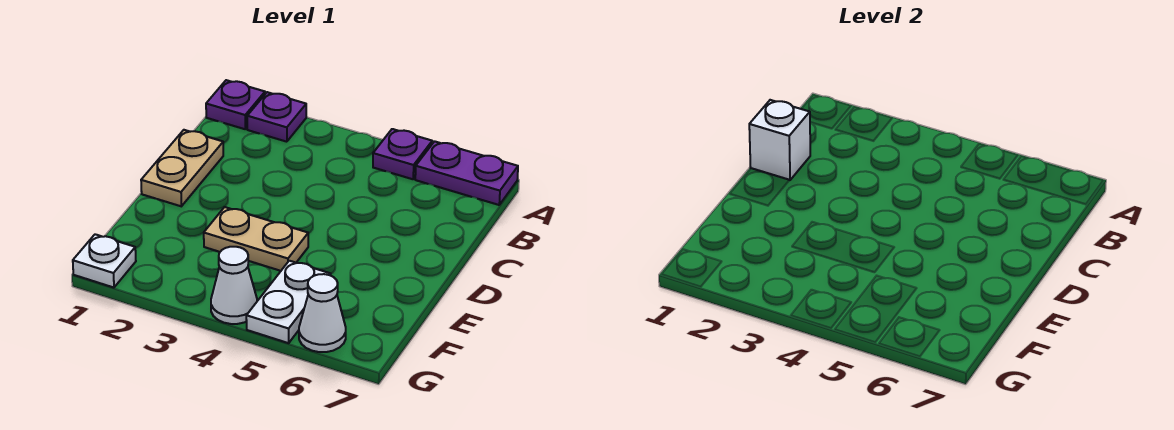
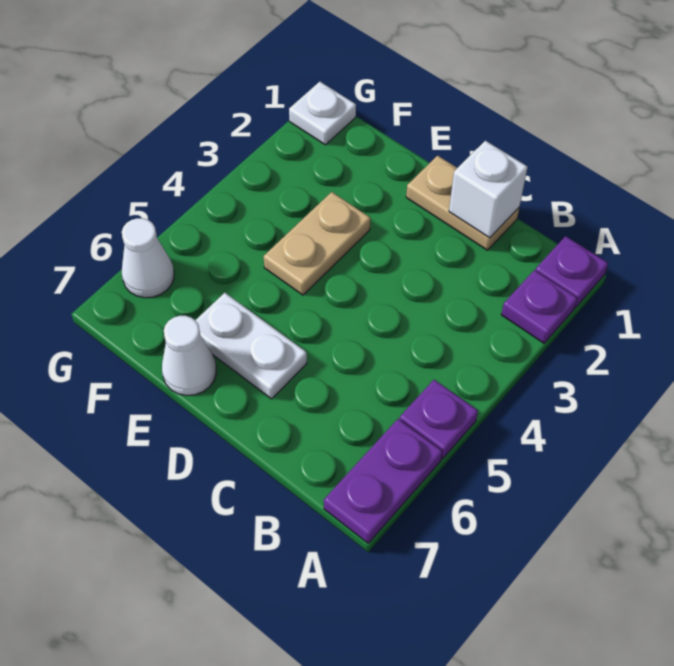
white 1x2 plate [246,261,331,343] -> white 1x2 plate moved to [195,293,307,399]
white 1x1 cone [211,247,257,324] -> white 1x1 cone moved to [162,316,216,396]

